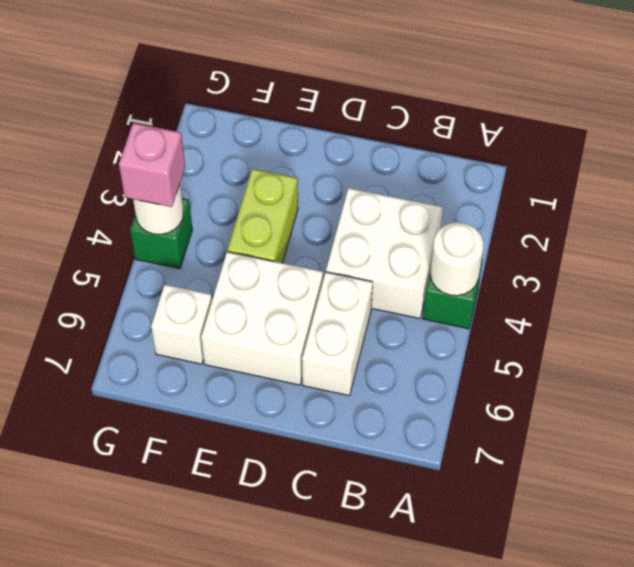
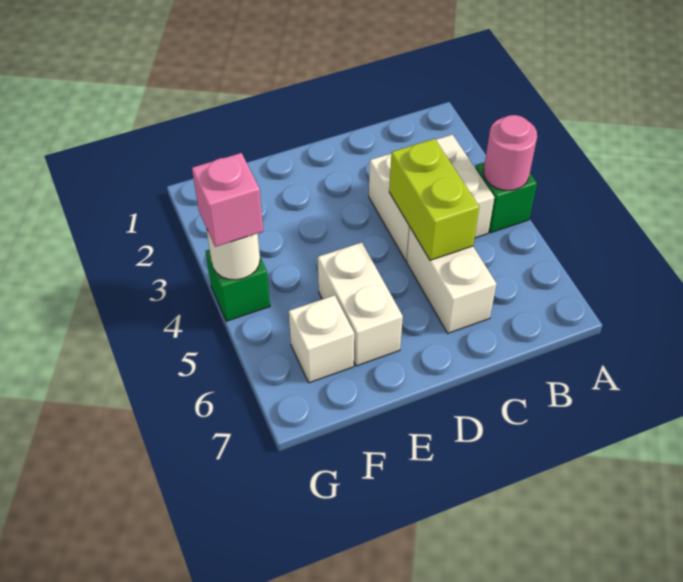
white 1x1 round brick [430,222,483,296] -> pink 1x1 round brick [484,115,537,190]
white 2x2 brick [201,252,323,385] -> white 1x2 brick [318,242,403,366]
lime 1x2 brick [228,169,298,263] -> lime 1x2 brick moved to [389,139,479,260]

